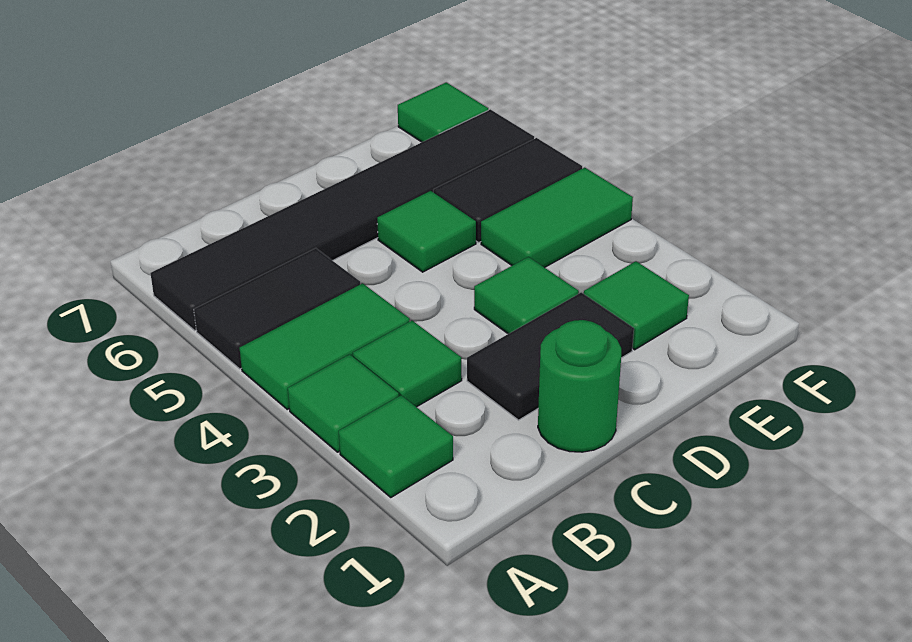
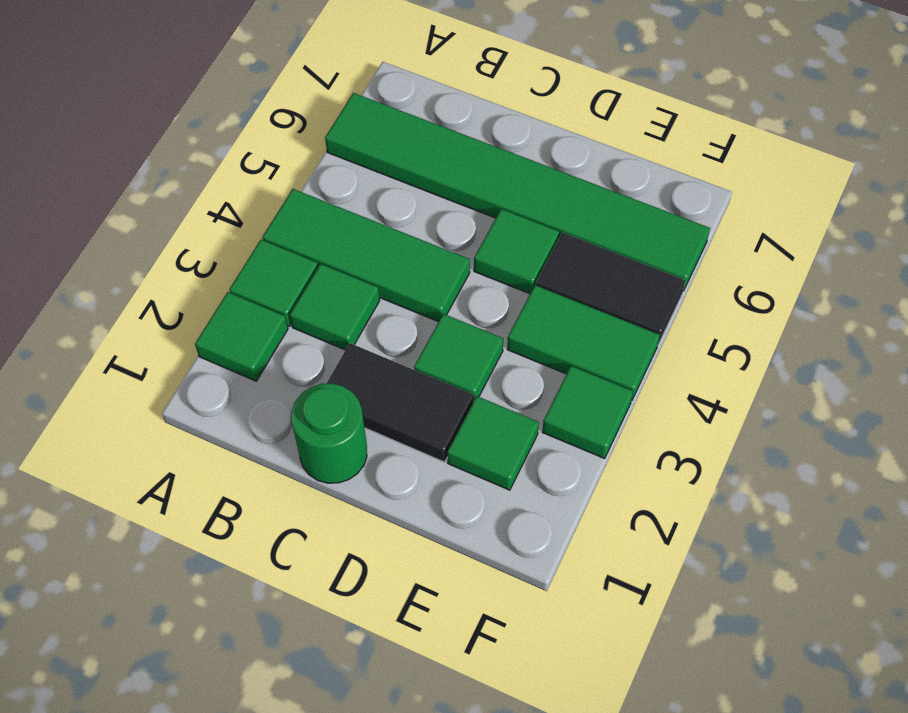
green 1x2 tile [240,283,410,409] -> green 1x3 tile [262,189,470,322]
black 1x2 tile [194,248,360,369] -> none
black 1x6 tile [150,109,534,330] -> green 1x6 tile [325,93,710,291]
green 1x1 tile [398,82,488,142] -> green 1x1 tile moved to [542,366,633,459]

